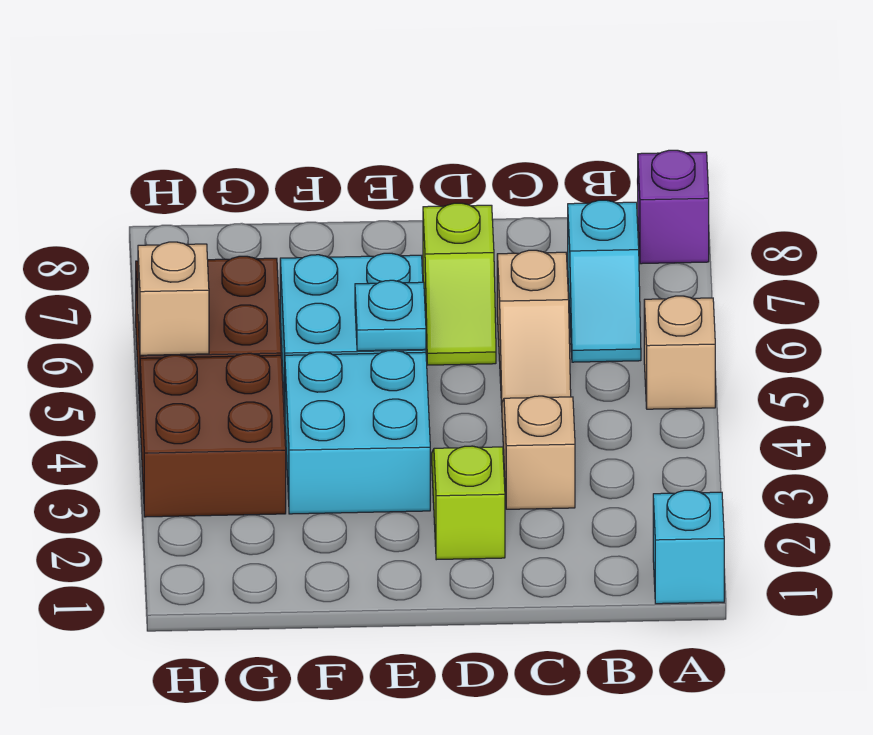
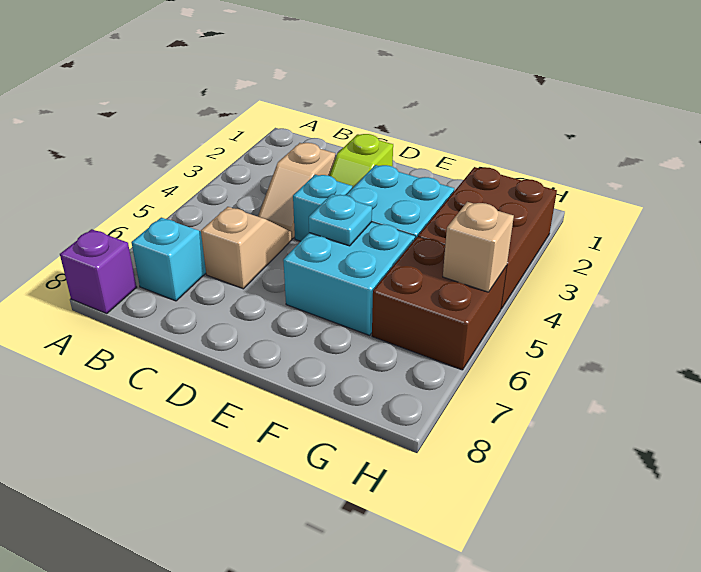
cyan 1x1 brick [653,490,724,604] -> cyan 1x1 brick moved to [293,175,352,241]
tan 1x1 brick [644,296,715,409] -> none
lime 1x2 slope [423,203,496,365] -> none
brown 2x2 brick [140,353,286,517] -> brown 2x3 brick [418,167,557,309]

